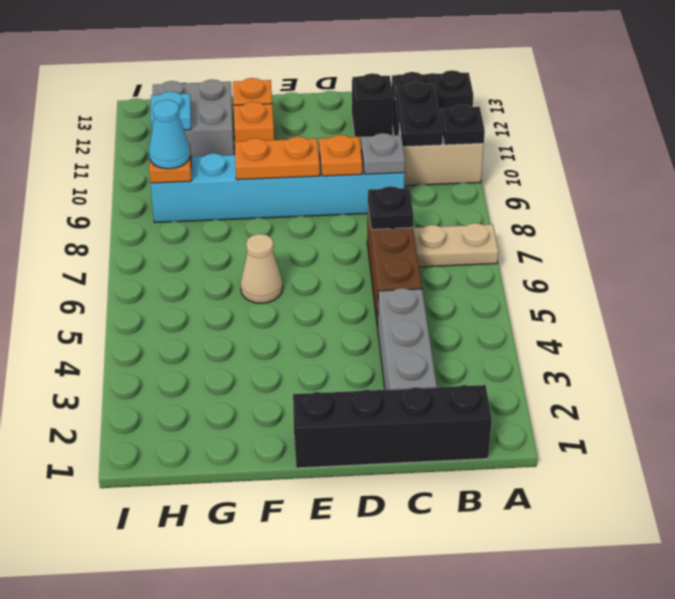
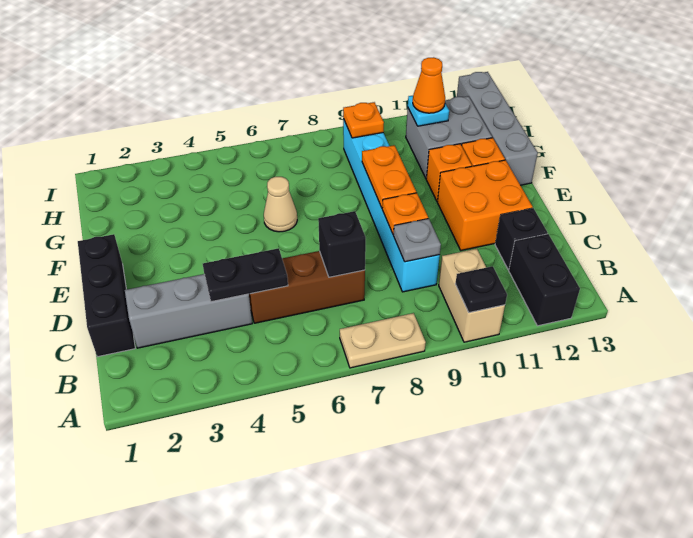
tan 1x2 plate [413,223,498,267] -> tan 1x2 plate turned to [340,313,426,368]
black 1x4 brick [293,385,492,468] -> black 1x3 brick [78,234,135,357]
black 1x2 plate [395,82,443,147] -> black 1x2 plate moved to [203,248,288,302]
black 1x1 plate [368,186,413,229] -> black 1x1 brick [318,211,366,277]
none -> orange 2x2 brick [437,160,533,250]
none -> grey 1x4 brick [457,72,538,185]
cyan 1x1 cone [149,100,190,169] -> none
none -> orange 1x1 cone [413,57,445,113]

